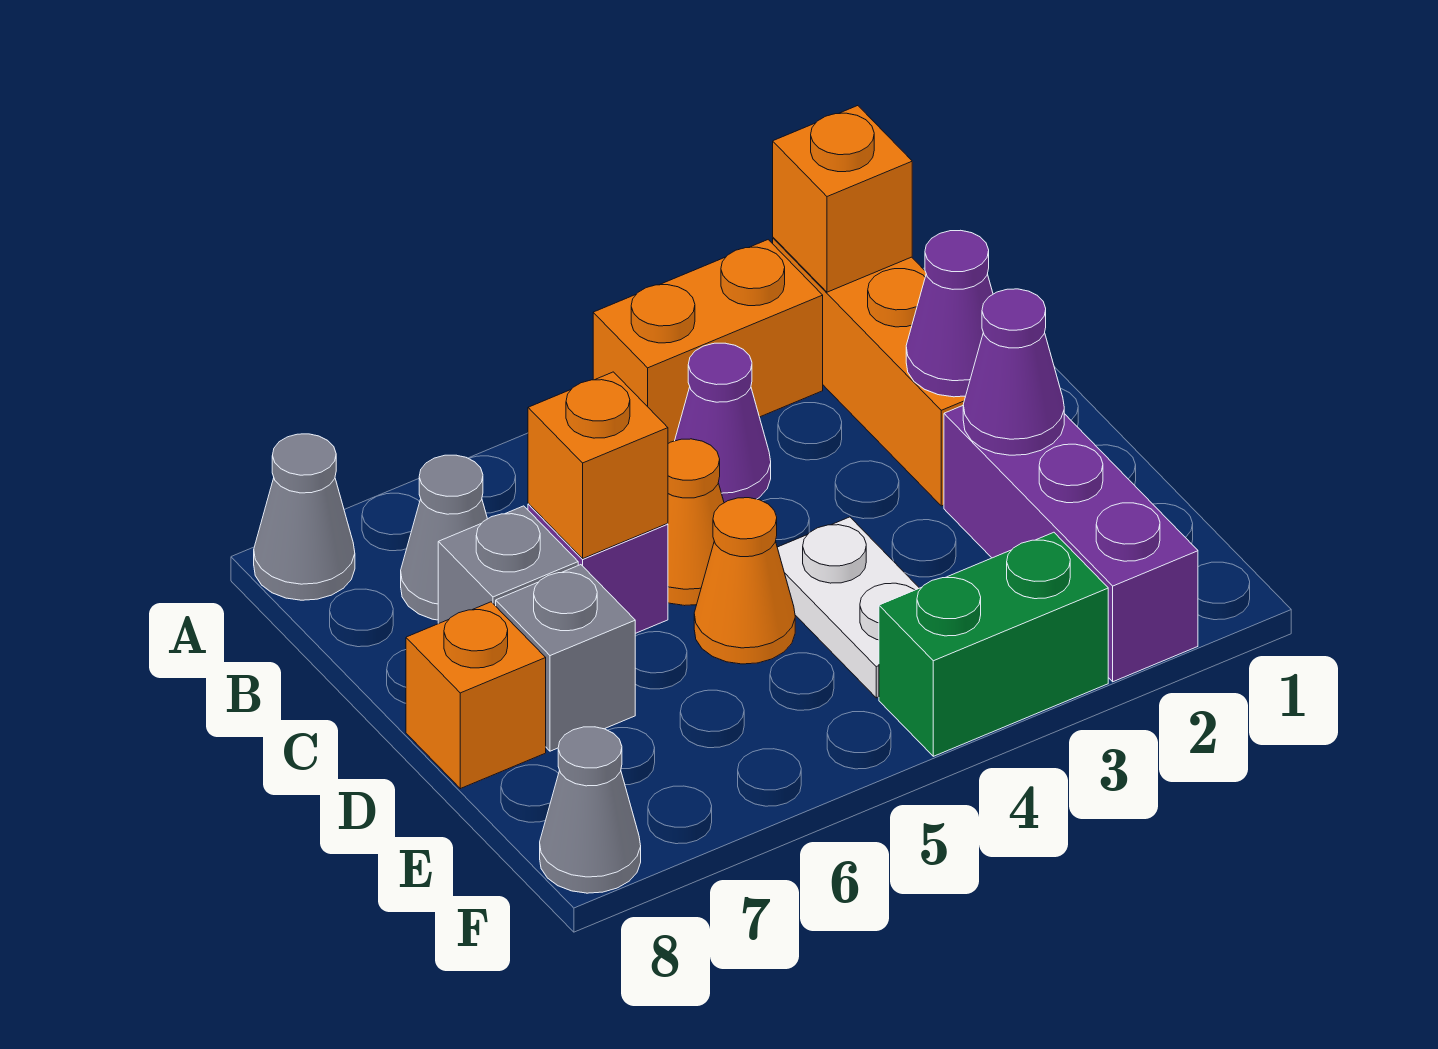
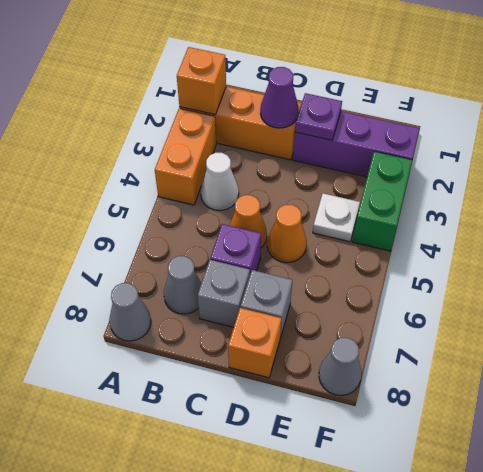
purple 1x1 cone [675,343,771,503] -> white 1x1 cone [201,153,239,210]
orange 1x1 brick [528,372,668,558] -> none
purple 1x1 cone [963,289,1064,455] -> purple 1x1 plate [295,93,342,140]
white 1x2 plate [777,517,919,698] -> white 1x1 plate [313,193,360,242]

